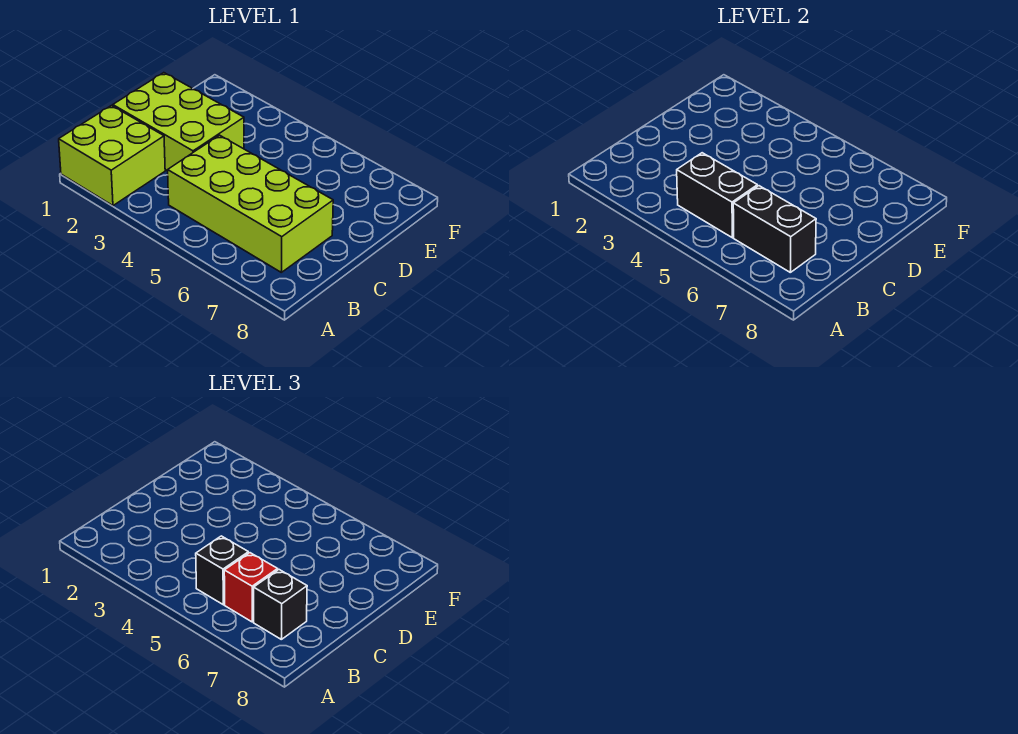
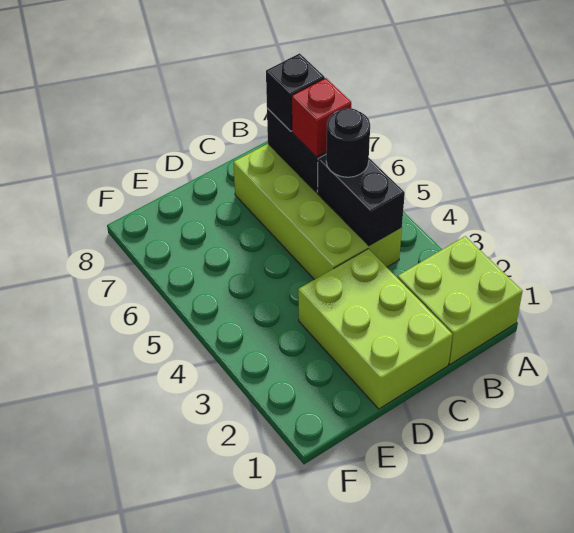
black 1x1 brick [196,536,248,605] -> black 1x1 round brick [326,108,370,177]

